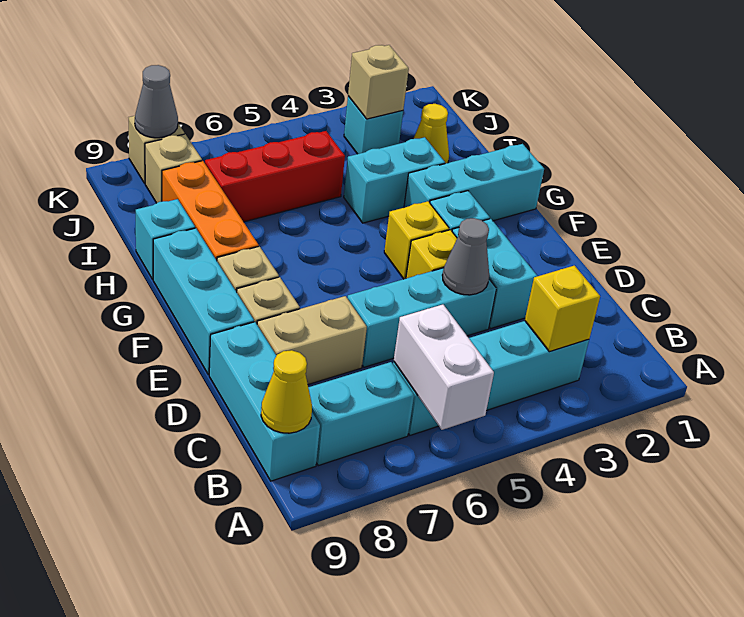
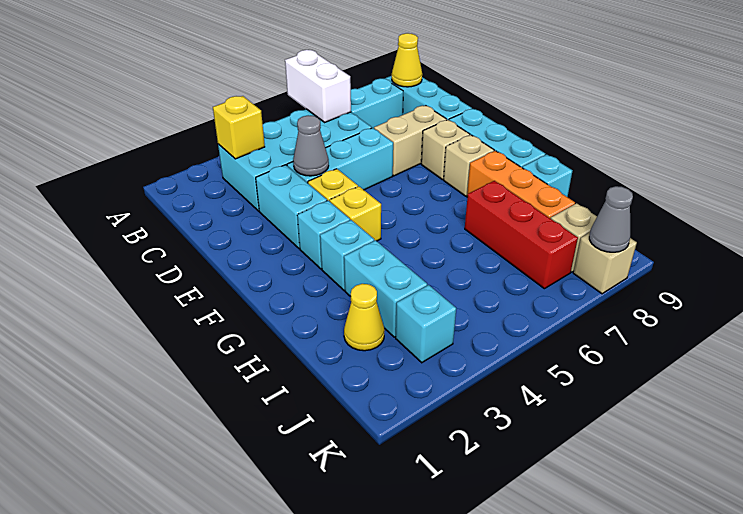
cyan 1x4 brick [393,321,589,435] -> cyan 2x4 brick [218,109,372,211]
cyan 1x3 brick [404,144,544,221] -> cyan 1x1 brick [320,220,374,290]
cyan 1x2 brick [344,137,445,223] -> cyan 1x2 brick turned to [344,240,427,337]
red 1x3 brick [205,131,345,222] -> red 1x3 brick turned to [465,181,578,289]
tan 1x1 brick [348,45,409,119] -> none

